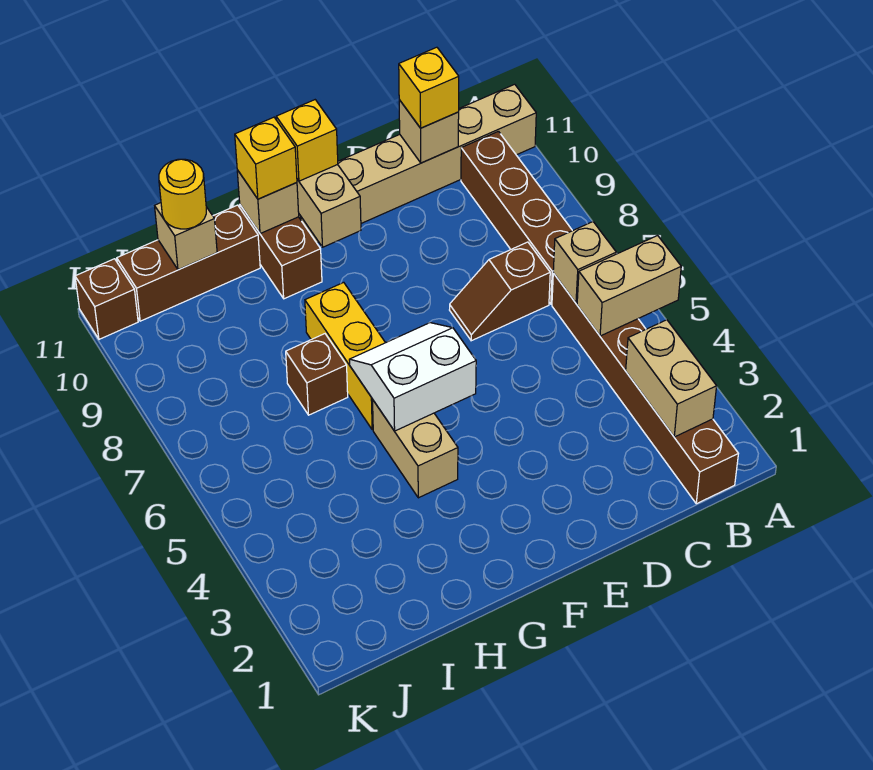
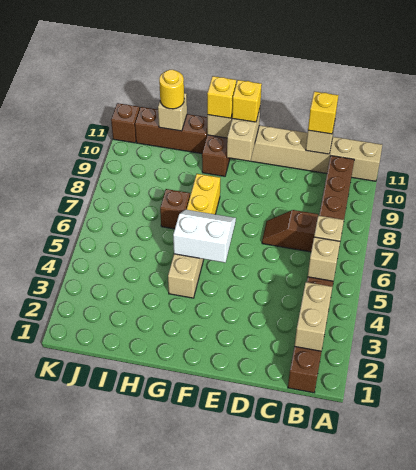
tan 1x2 brick [577,236,681,336] -> tan 1x1 brick [308,237,340,281]

